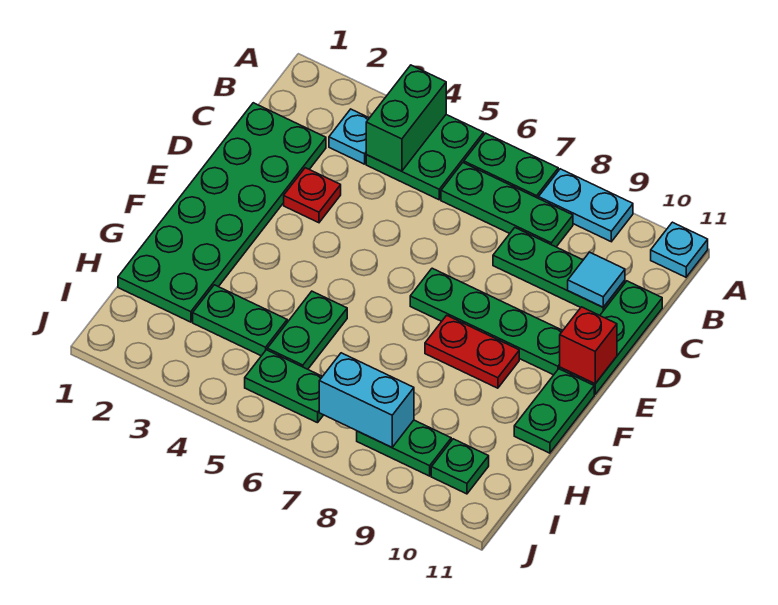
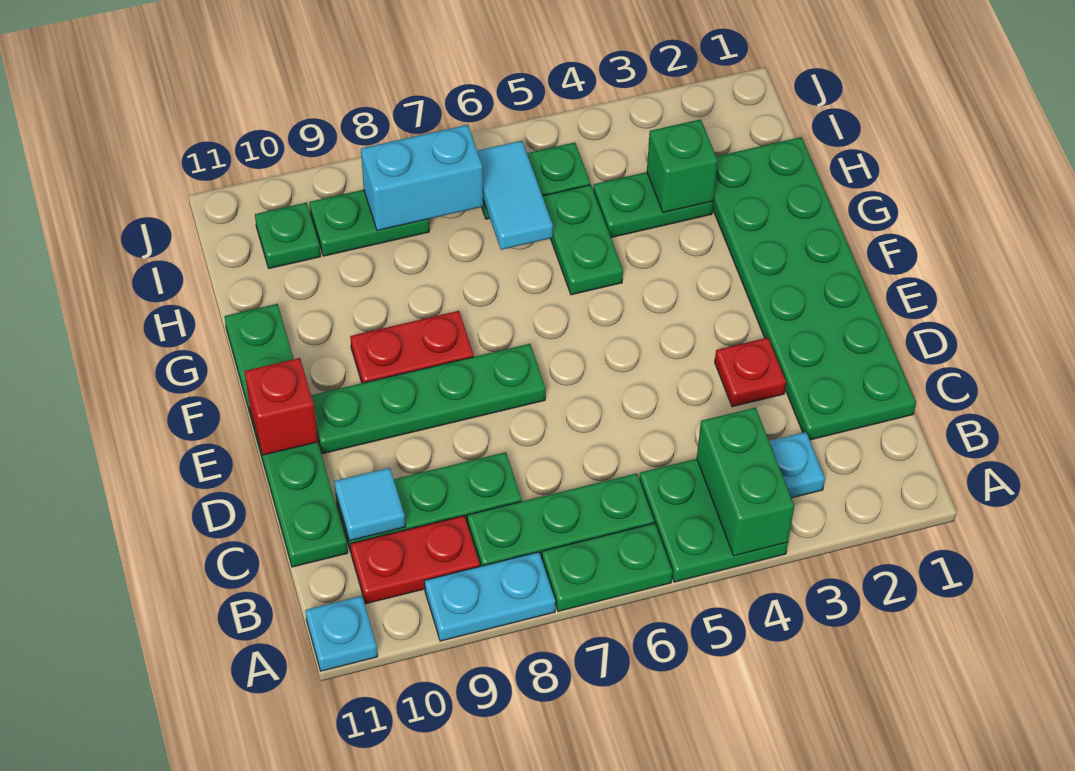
none -> red 1x2 plate [350,516,480,604]
none -> green 1x1 brick [647,119,718,213]
none -> cyan 1x2 tile [477,141,553,250]

